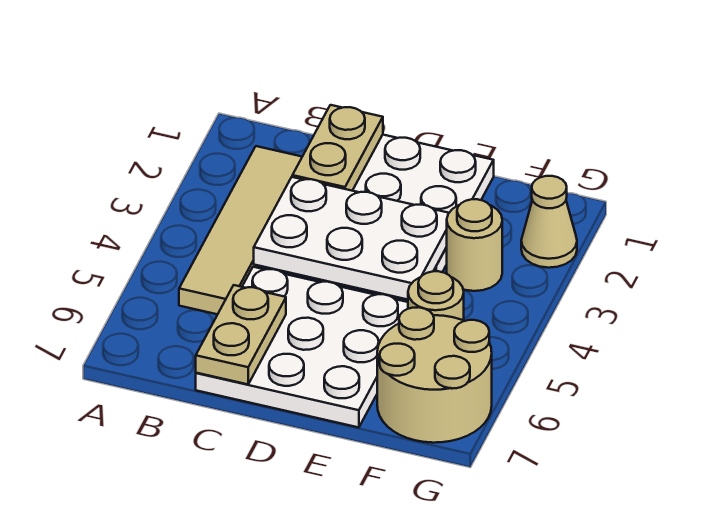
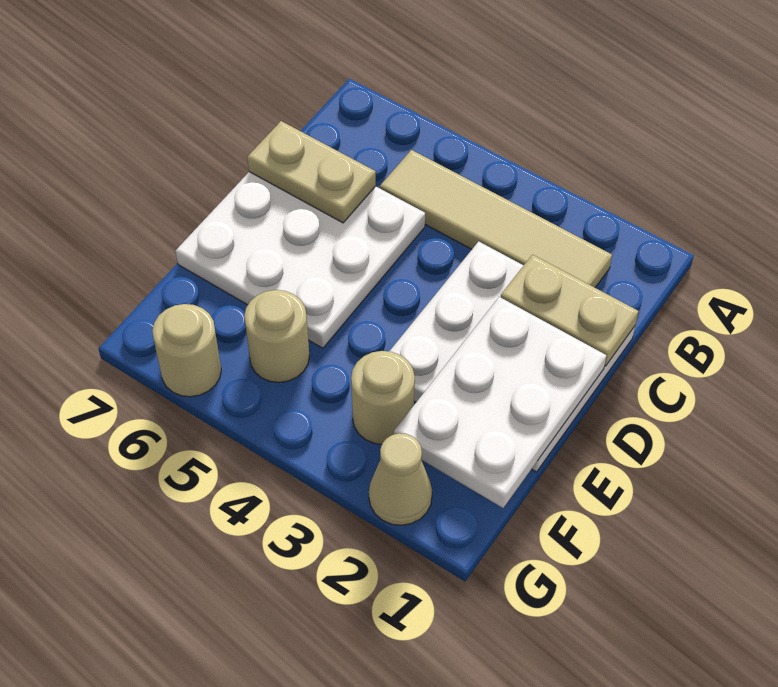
white 2x3 plate [254,177,449,300] -> white 2x3 plate moved to [394,297,606,508]
tan 2x2 round brick [377,307,492,443] -> tan 1x1 round brick [152,304,221,397]

